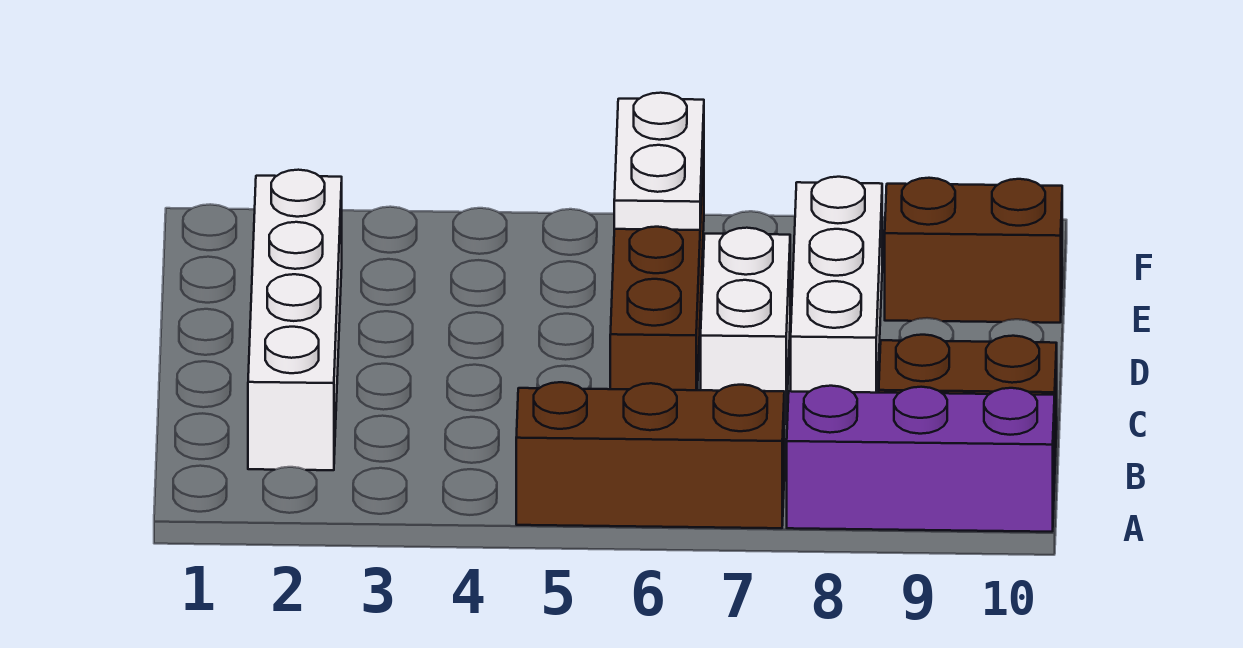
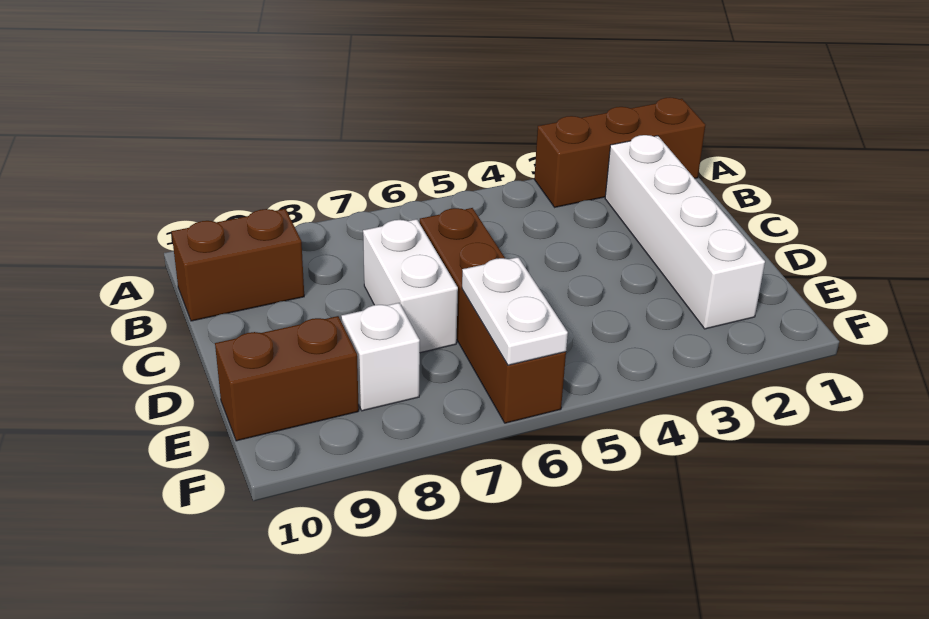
brown 1x3 brick [516,382,784,528] -> brown 1x3 brick moved to [534,98,705,207]
purple 1x3 brick [787,386,1055,532] -> none
white 1x3 brick [791,177,882,393] -> white 1x1 brick [341,303,420,411]

